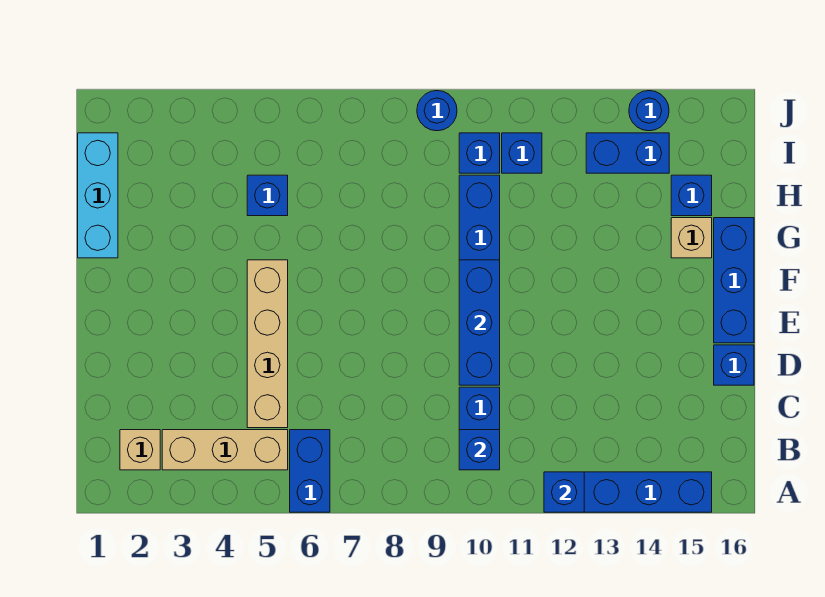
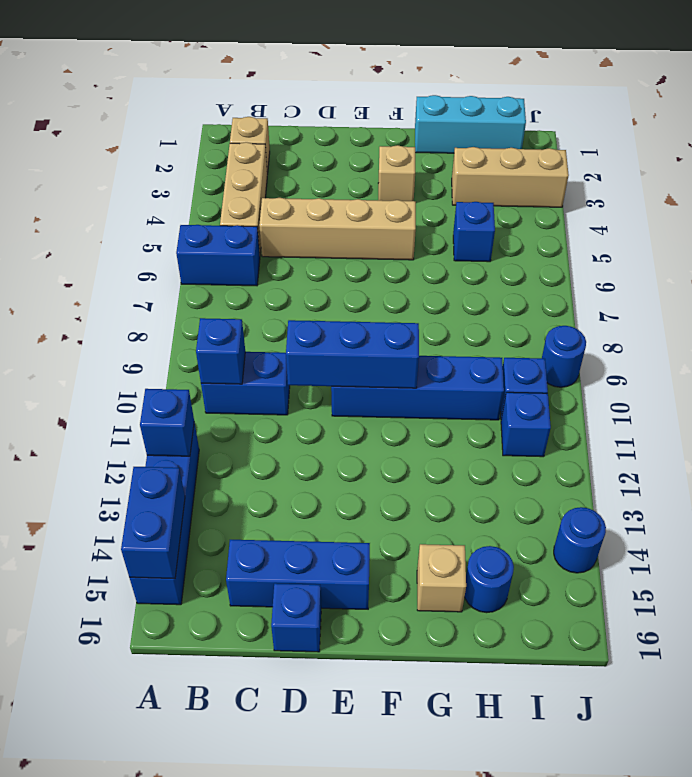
blue 1x3 brick [714,218,754,343] -> blue 1x3 brick moved to [226,540,370,609]
none -> tan 1x1 brick [378,145,415,201]
none -> tan 1x3 brick [452,147,569,207]
blue 1x1 brick [671,175,712,216] -> blue 1x1 round brick [465,546,514,613]
blue 1x2 brick [586,133,669,173] -> blue 1x2 brick moved to [121,467,185,579]

